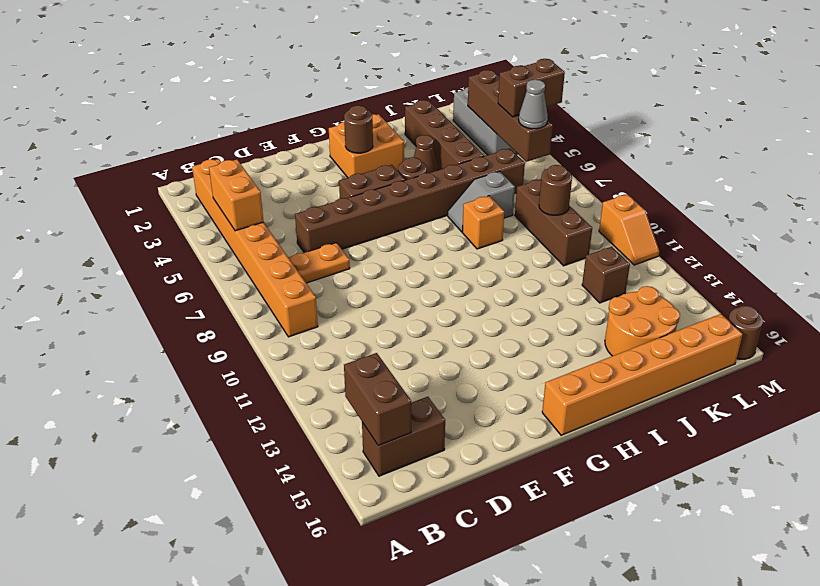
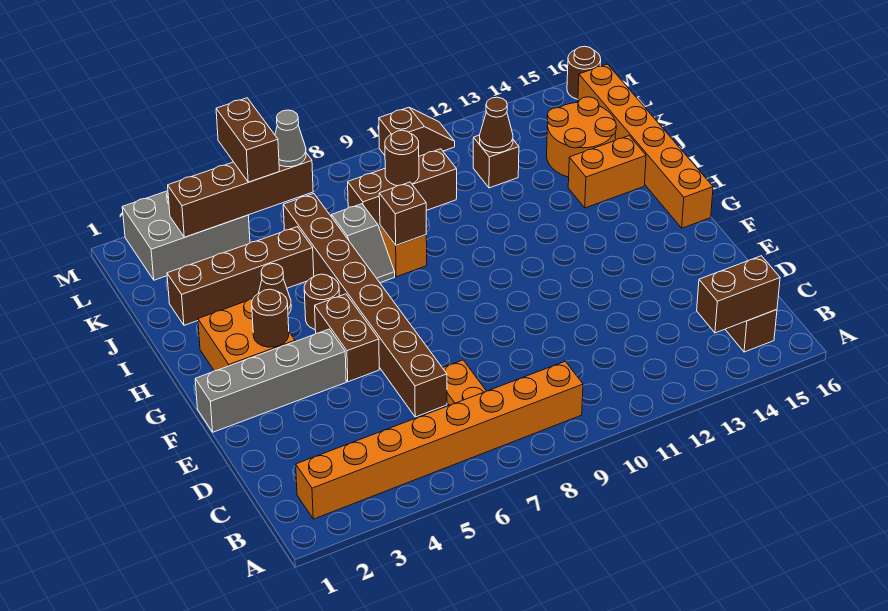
orange 1x2 brick [209,160,264,231] -> orange 1x2 brick moved to [568,136,646,208]
none -> grey 1x4 brick [195,329,346,432]
none -> brown 1x1 brick [379,182,426,245]
none -> brown 1x1 cone [480,97,513,153]
orange 1x2 slope [599,194,659,265] -> brown 1x2 slope [379,107,455,156]

